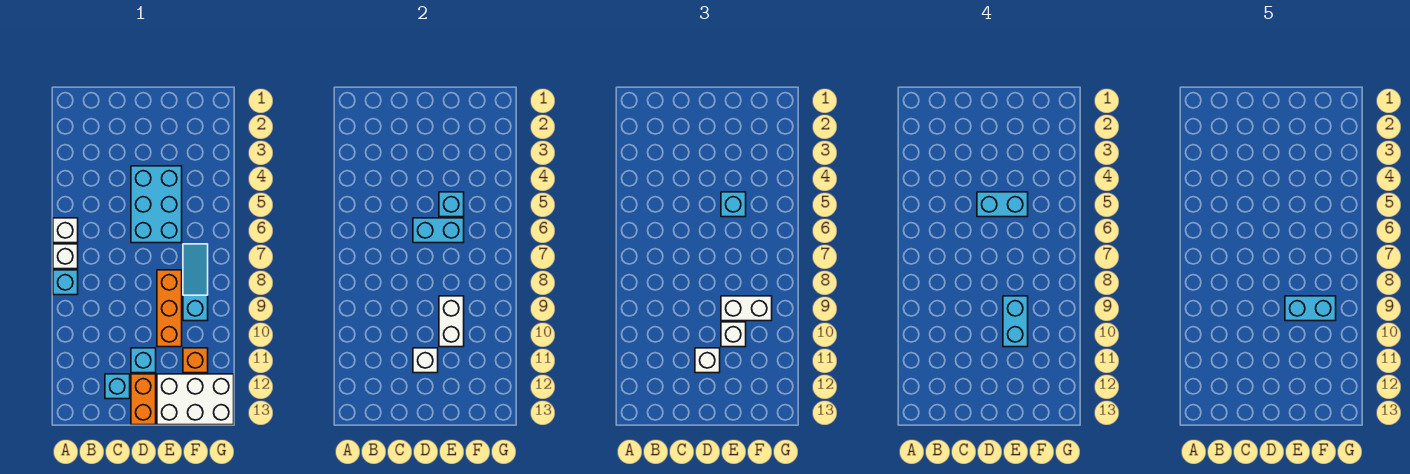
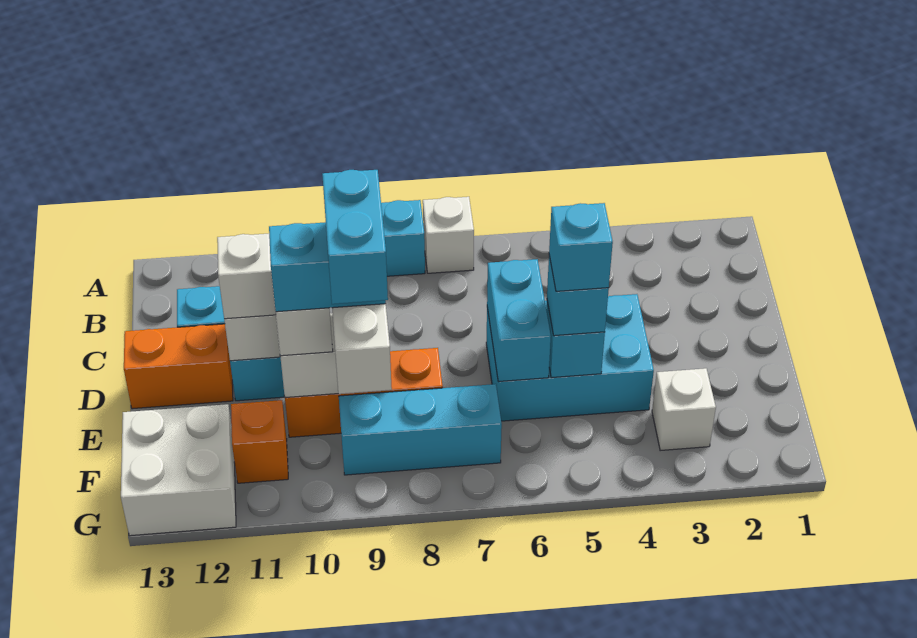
white 1x1 brick [53,218,78,243] -> white 1x1 brick moved to [652,368,716,450]
cyan 1x2 brick [977,192,1028,217] -> cyan 1x1 brick [549,203,613,291]
white 2x3 brick [157,374,234,425] -> white 2x2 brick [121,404,236,536]
cyan 1x3 slope [183,244,208,321] -> cyan 1x3 brick [339,384,502,475]

